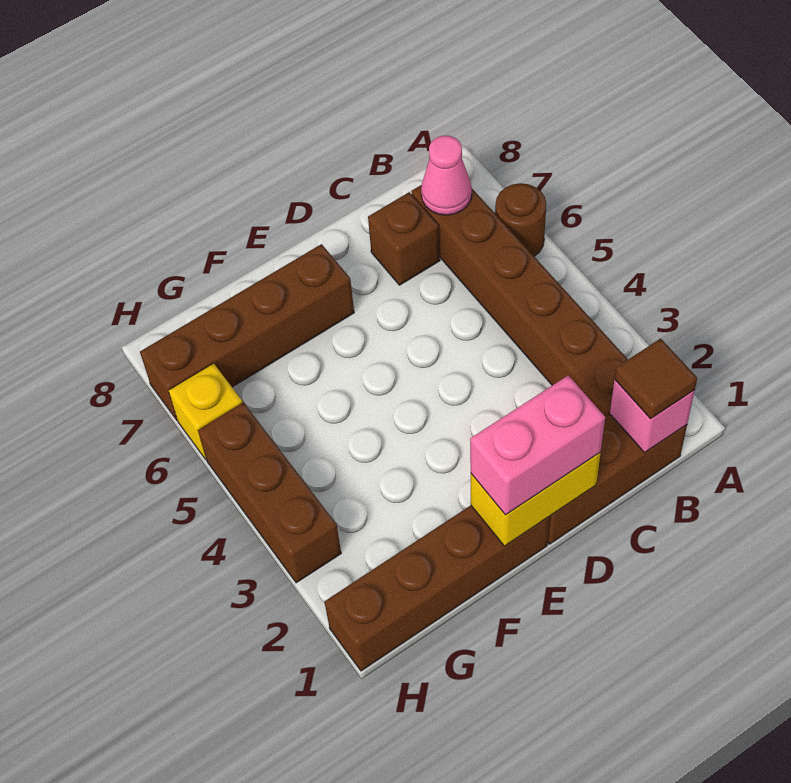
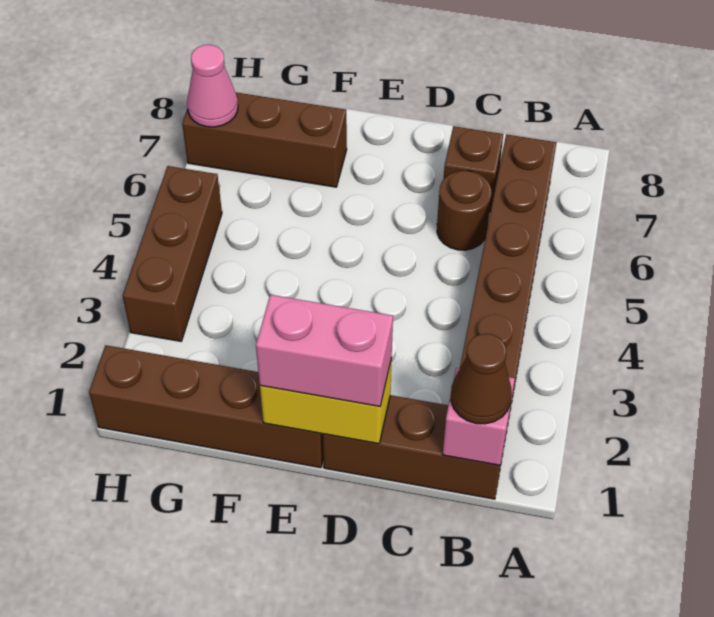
brown 1x1 round brick [495,183,546,256] -> brown 1x1 round brick moved to [437,171,491,250]
brown 1x1 tile [615,339,697,419] -> brown 1x1 cone [451,334,512,424]
pink 1x1 cone [421,136,472,215] -> pink 1x1 cone moved to [187,45,238,127]
brown 1x4 brick [140,244,354,420] -> brown 1x3 brick [182,92,347,187]
yellow 1x1 brick [169,363,243,459] -> none

